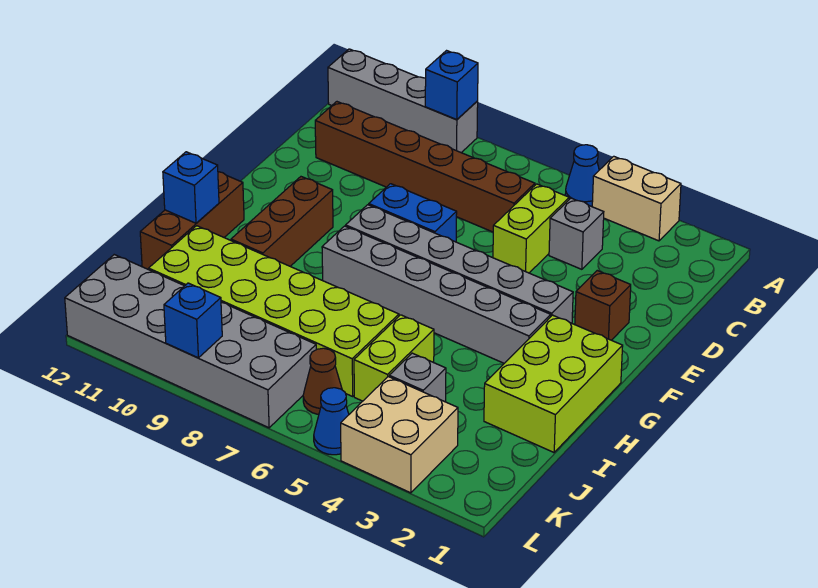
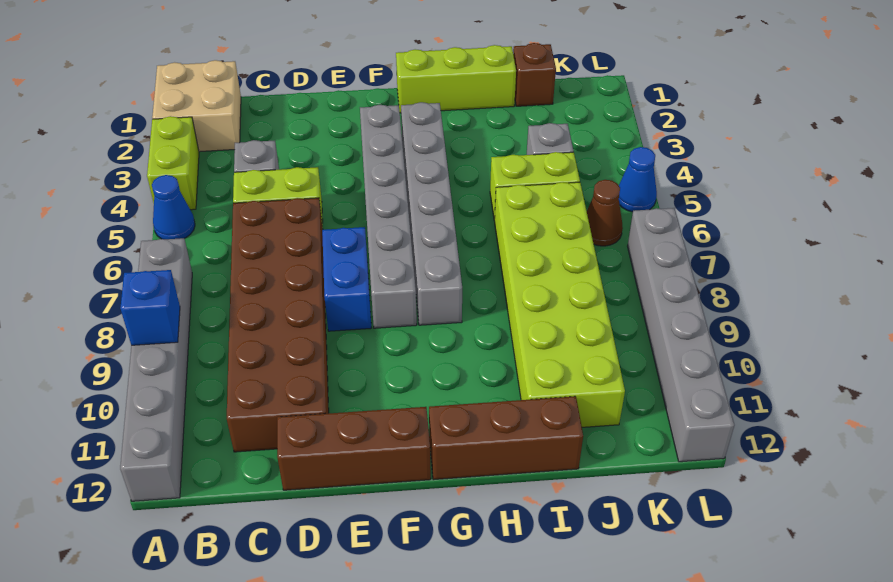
tan 1x2 brick [592,156,681,241] -> lime 1x2 brick [147,116,199,210]
grey 1x4 brick [328,49,478,153] -> grey 1x6 brick [120,238,192,501]
brown 1x6 brick [315,102,535,232] -> brown 2x6 brick [227,198,329,452]
brown 1x1 brick [575,271,631,340] -> brown 1x1 brick moved to [513,43,556,106]
brown 1x3 brick [231,177,333,266] -> brown 1x3 brick moved to [277,407,431,490]
lime 2x3 brick [484,315,623,452] -> lime 1x3 brick [396,45,516,113]
blue 1x1 brick [163,152,219,223] -> none
tan 2x2 brick [341,377,458,493] -> tan 2x2 brick moved to [152,60,241,152]
grey 2x6 brick [65,255,316,428] -> grey 1x6 brick [628,208,734,462]
blue 1x1 brick [164,283,222,358] -> none

